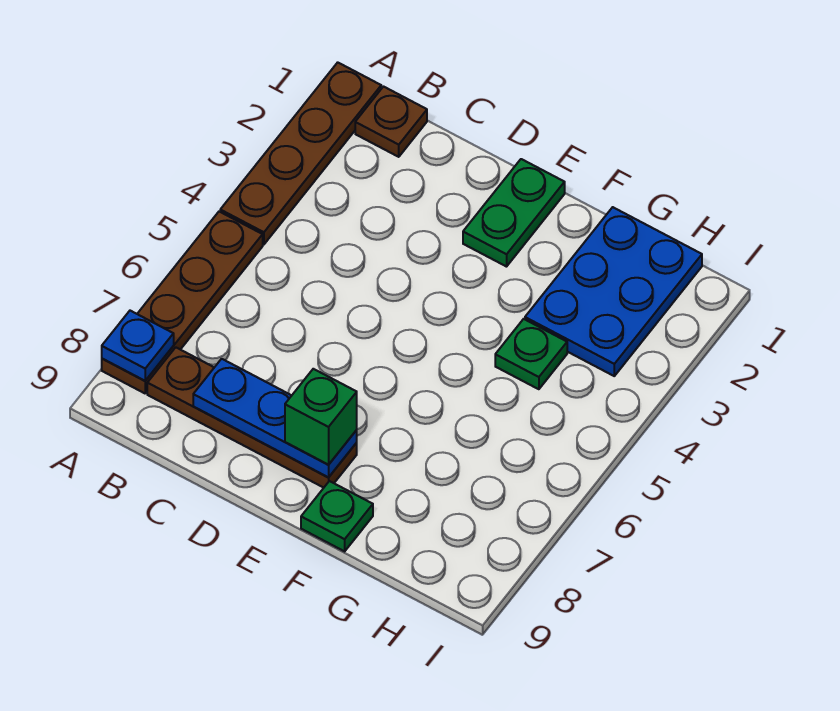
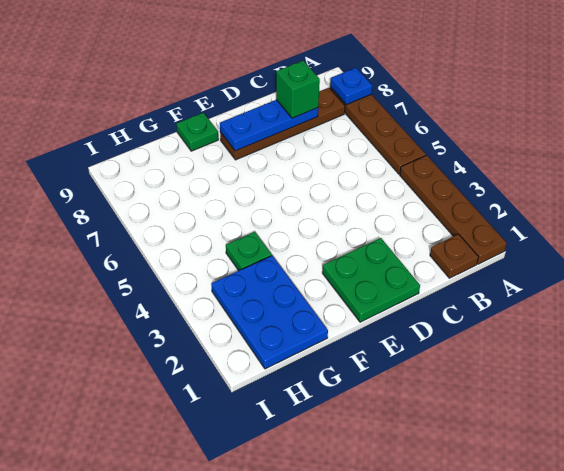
green 1x2 plate [463,159,565,267] -> green 2x2 plate [322,238,420,322]
green 1x1 brick [285,369,357,465] -> green 1x1 brick moved to [276,61,320,118]

